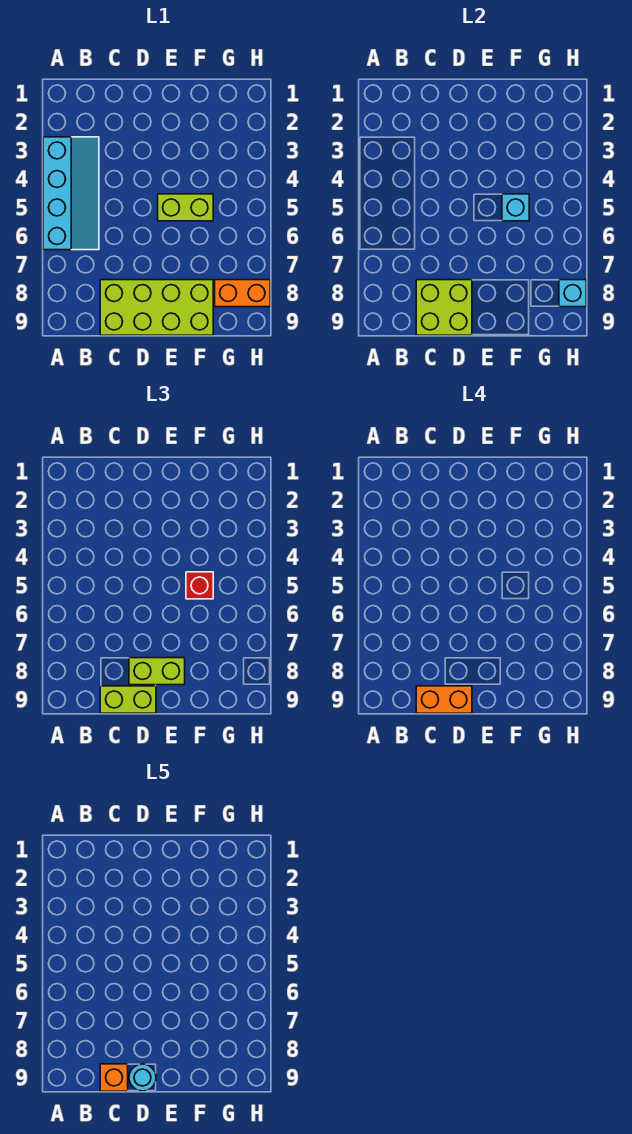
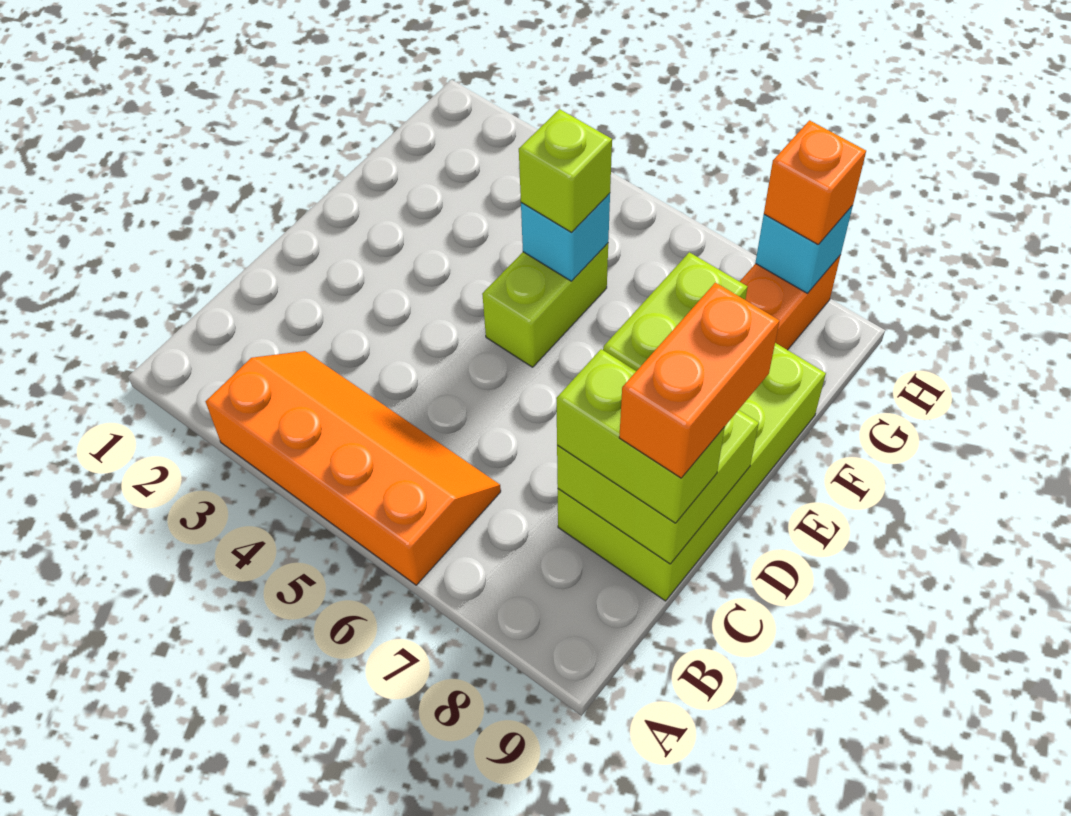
cyan 2x4 slope [43,137,99,250] -> orange 2x4 slope [205,351,501,585]
lime 1x2 brick [100,686,156,713] -> lime 1x2 brick turned to [556,349,725,523]
orange 1x1 brick [100,1064,128,1091] -> orange 1x1 brick moved to [764,120,866,244]
cyan 1x1 round brick [129,1064,156,1091] -> none
red 1x1 brick [186,572,213,599] -> lime 1x1 brick [519,109,612,232]

